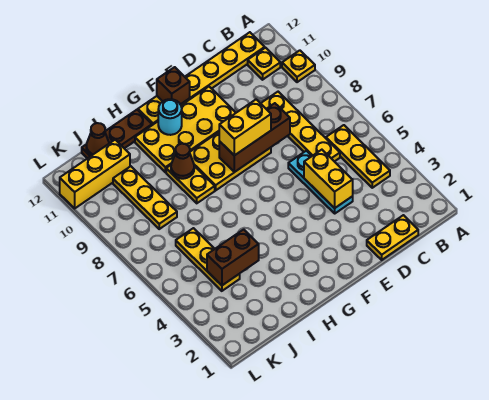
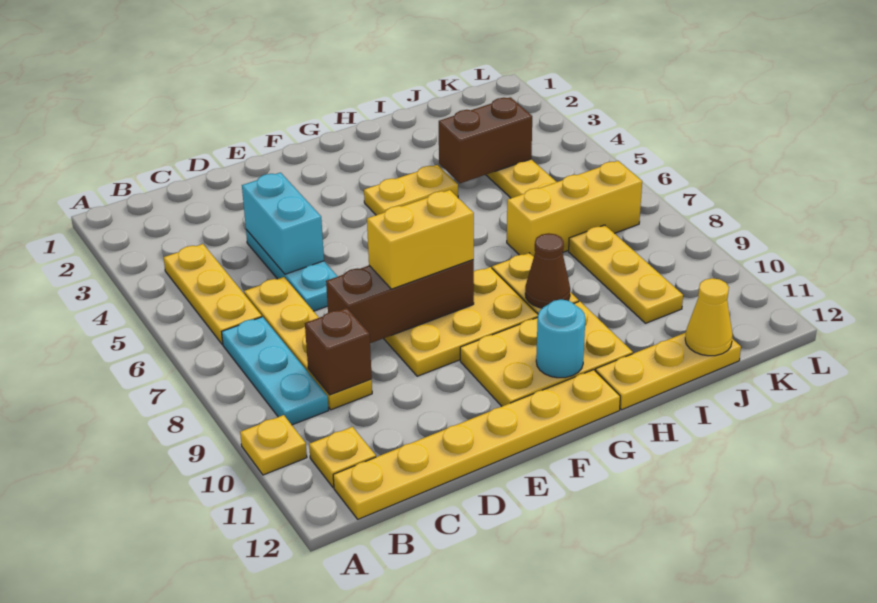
none -> cyan 1x3 plate [222,317,329,425]
yellow 1x2 plate [367,215,418,260] -> yellow 1x2 plate moved to [364,165,458,215]
yellow 1x2 brick [304,150,353,208] -> cyan 1x2 brick [242,173,324,274]
yellow 2x4 plate [135,87,236,172] -> yellow 2x3 plate [460,301,633,406]
brown 1x1 brick [157,67,190,104] -> brown 1x1 brick moved to [305,308,372,395]
brown 1x3 plate [82,110,152,159] -> yellow 1x3 plate [595,333,741,410]
yellow 1x3 brick [60,140,130,208] -> yellow 1x3 brick moved to [507,161,642,257]
brown 1x1 cone [86,123,109,156] -> yellow 1x1 cone [685,278,733,356]

